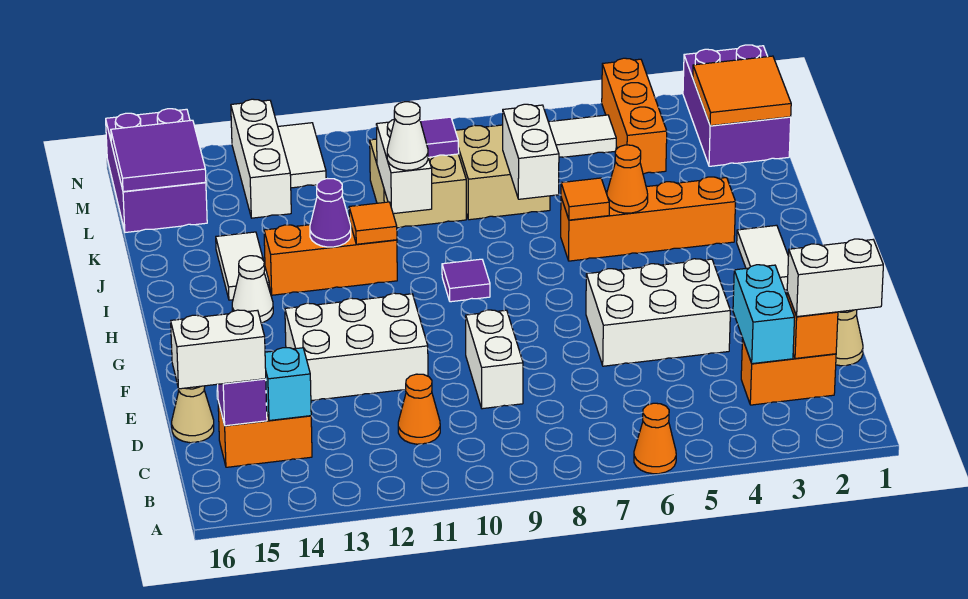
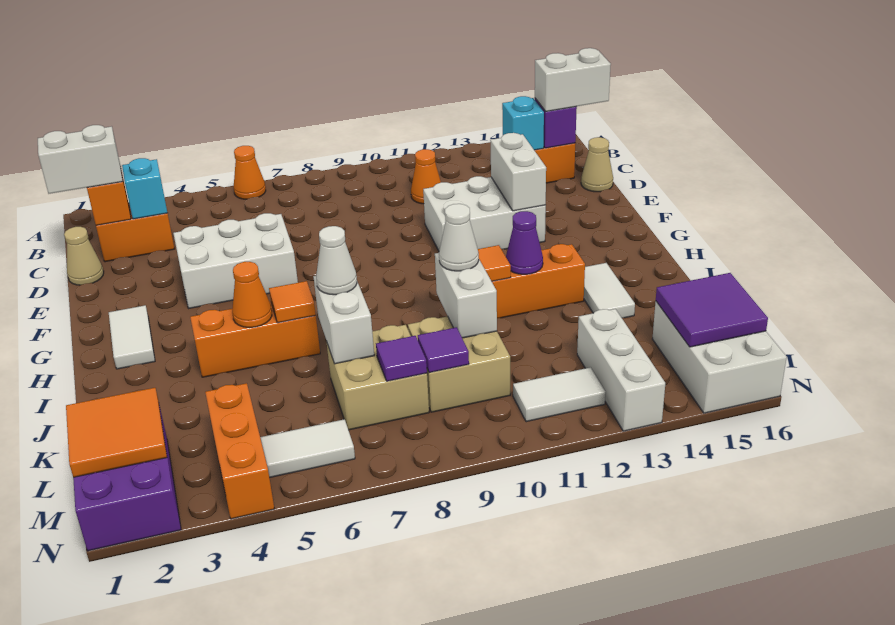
cyan 1x2 brick [733,265,795,364] -> cyan 1x1 brick [122,158,167,219]
white 1x2 brick [466,310,523,409] -> white 1x2 brick moved to [490,133,546,211]
purple 1x1 tile [442,259,490,302] -> purple 1x1 tile moved to [376,336,427,381]
white 1x1 cone [232,256,273,323] -> white 1x1 cone moved to [316,226,357,295]
orange 1x4 brick [561,177,736,261] -> orange 1x3 brick [190,301,320,377]
purple 2x3 brick [106,109,207,232] -> white 2x3 brick [653,302,787,413]
white 1x2 tile [278,123,326,188] -> white 1x2 tile turned to [513,367,606,422]

